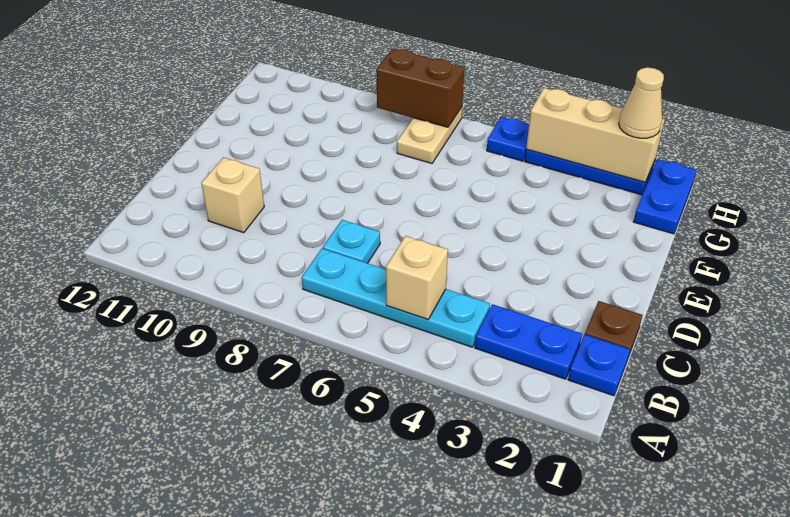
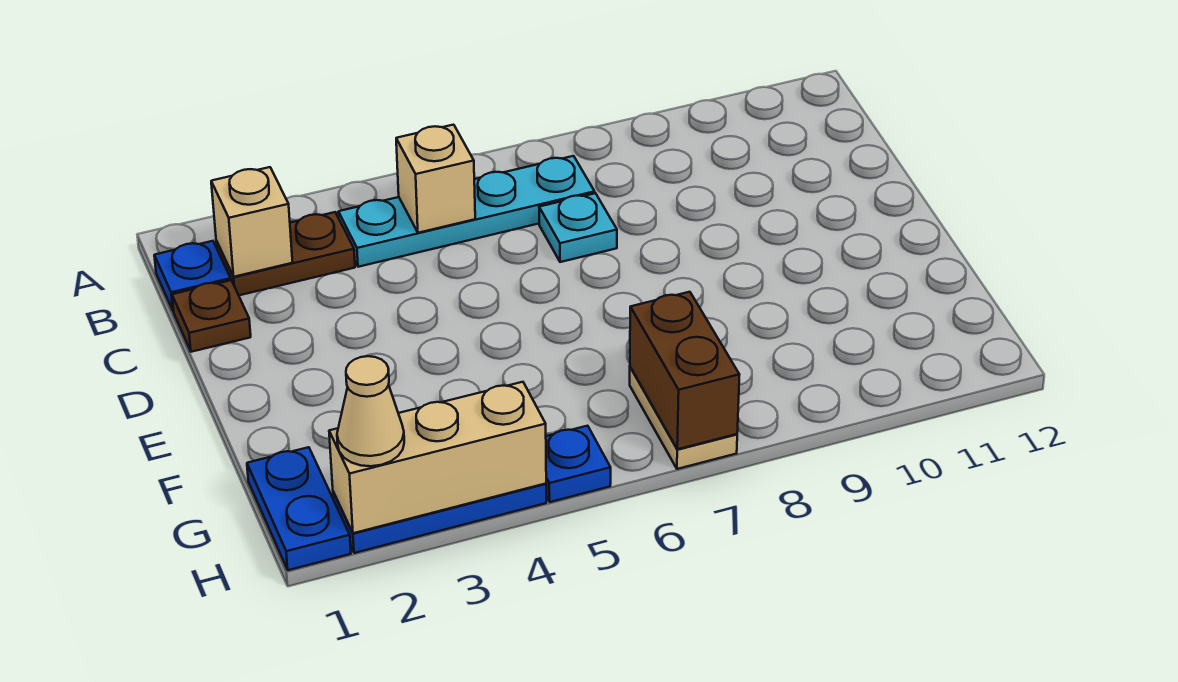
blue 1x2 plate [475,304,582,379] -> brown 1x2 plate [216,212,355,295]
tan 1x1 brick [201,157,264,233] -> tan 1x1 brick moved to [211,167,293,277]
brown 1x2 brick [376,49,464,127] -> brown 1x2 brick turned to [630,292,740,449]

